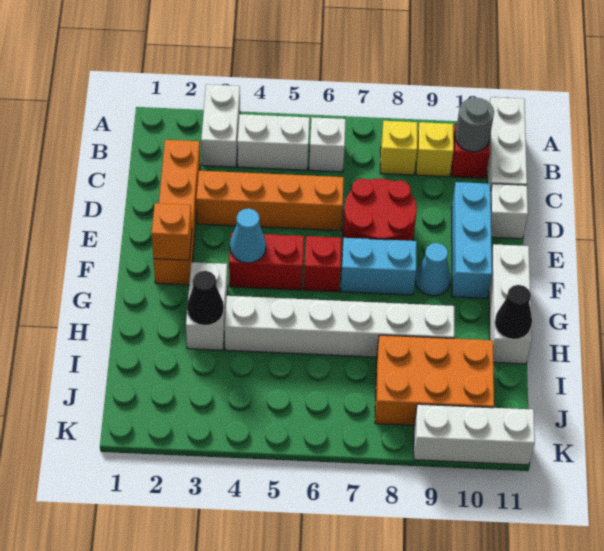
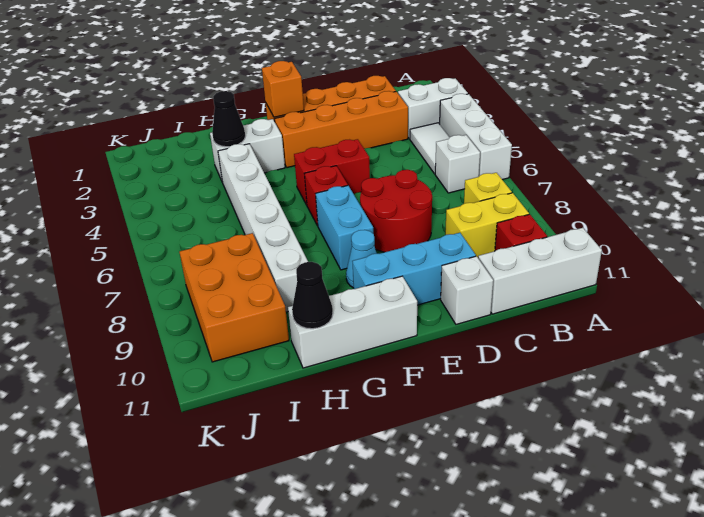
white 1x2 brick [238,114,310,170] -> white 1x2 tile [410,123,450,174]
yellow 1x1 brick [416,122,454,177] -> yellow 1x2 brick [445,193,529,257]
grey 1x1 round brick [455,98,494,152] -> none
orange 1x4 brick [196,171,344,231] -> orange 1x4 brick turned to [275,91,408,168]
red 1x2 brick [229,233,304,290] -> red 1x2 brick turned to [294,139,370,205]
cyan 1x1 cone [230,208,266,263] -> none
white 1x3 brick [414,404,535,465] -> white 1x3 brick moved to [440,94,512,180]

